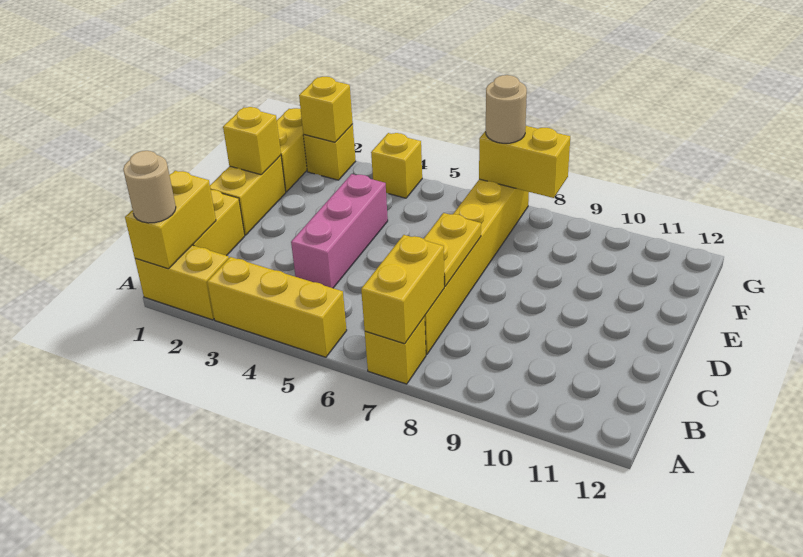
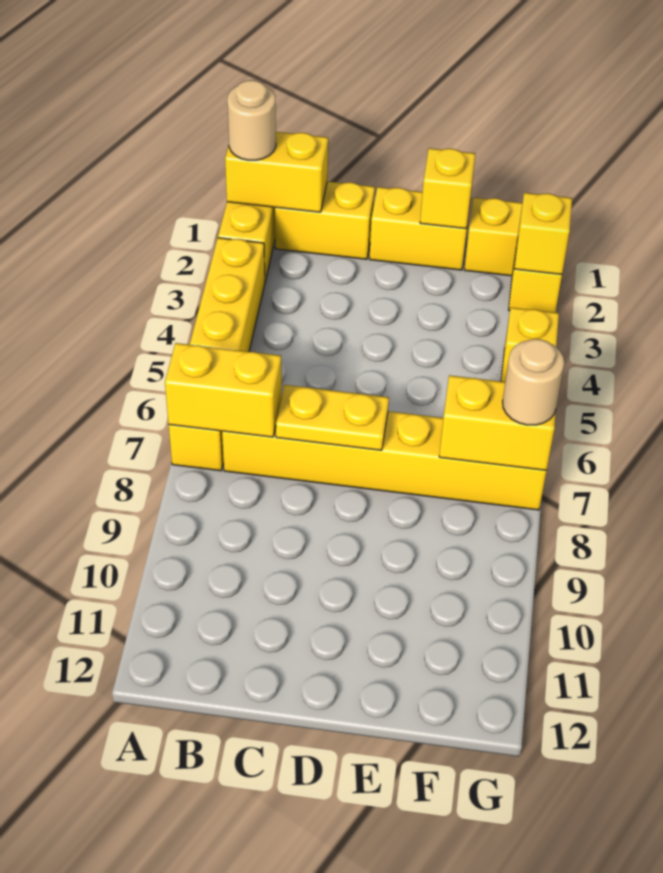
pink 1x3 brick [291,174,388,288] -> none
yellow 1x2 brick [479,126,570,198] -> yellow 1x2 brick turned to [439,375,556,470]

